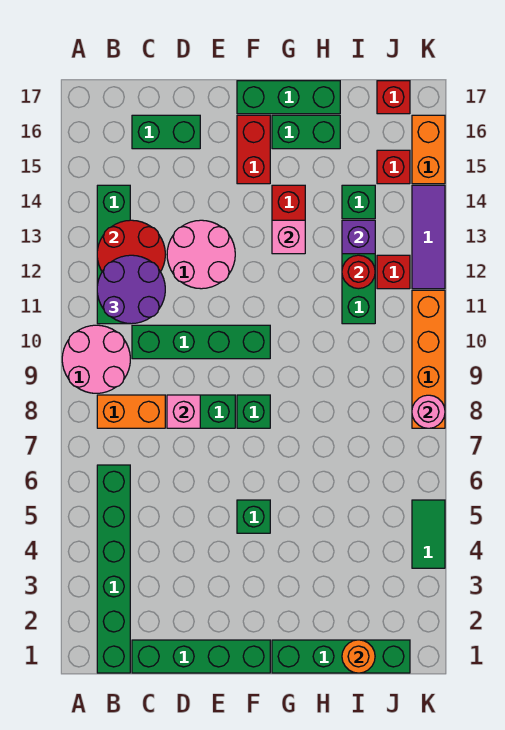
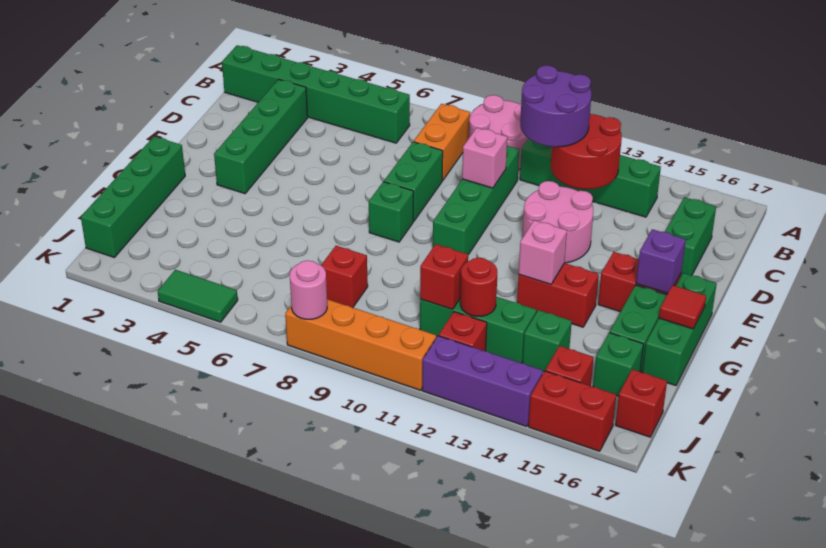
green 1x4 brick [132,640,270,673] -> green 1x4 brick moved to [214,79,308,194]
pink 1x1 brick [167,395,200,428] -> pink 1x1 brick moved to [462,128,507,188]
green 1x1 brick [237,500,270,533] -> green 1x1 brick moved to [593,333,643,396]
none -> red 1x1 tile [659,285,706,329]
orange 1x1 round brick [342,640,375,673] -> none
none -> red 1x1 brick [321,246,368,308]
none -> red 1x1 brick [420,244,468,309]
purple 1x1 brick [342,220,375,254] -> purple 1x1 brick moved to [636,229,686,294]
purple 1x3 tile [412,185,445,289] -> purple 1x3 brick [422,336,543,426]
orange 1x2 brick [412,115,445,184] -> red 1x2 brick [529,371,616,451]

